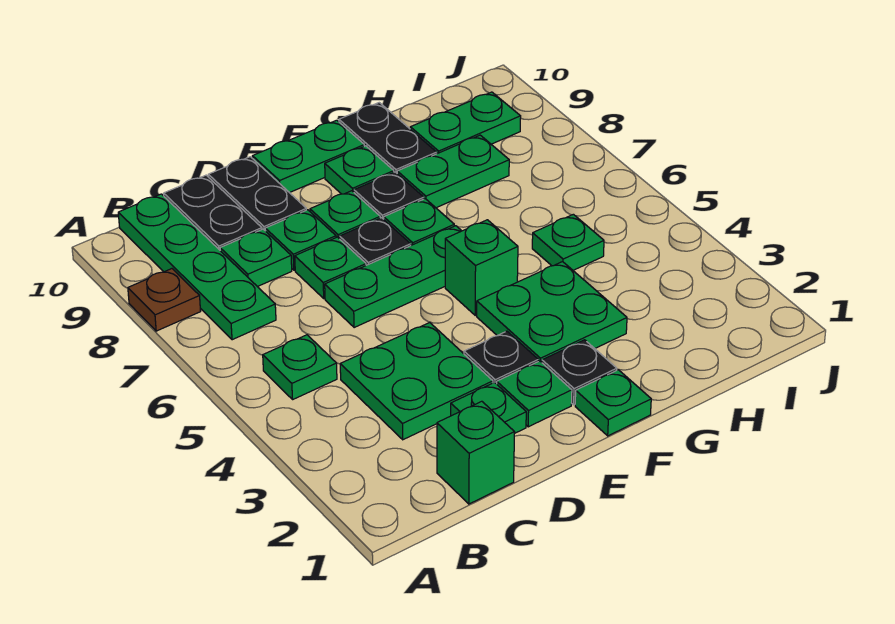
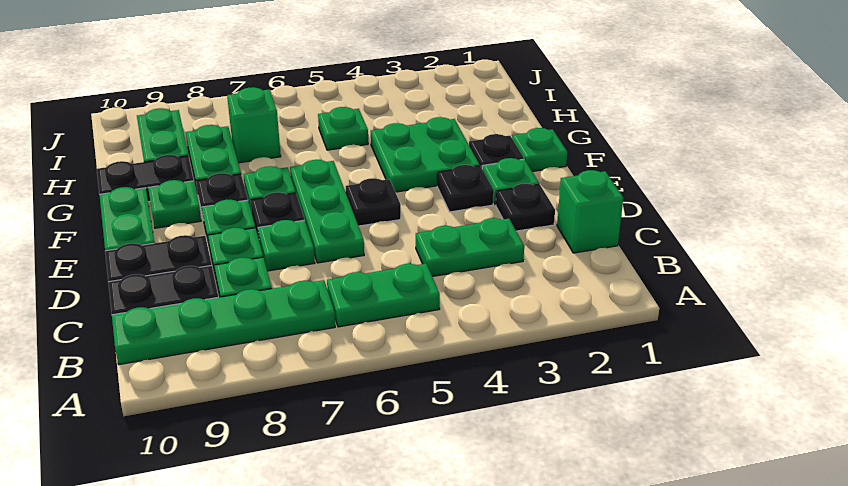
brown 1x1 plate [128,269,201,331] -> none
green 1x1 plate [263,335,337,399] -> green 1x2 plate [327,264,440,327]
green 2x2 plate [340,323,493,440] -> green 1x2 plate [416,218,524,277]
green 1x1 plate [451,383,526,434] -> black 1x1 plate [496,184,555,231]
none -> black 1x1 plate [346,178,401,226]
green 1x1 brick [445,220,518,315] -> green 1x1 brick moved to [227,87,281,163]

